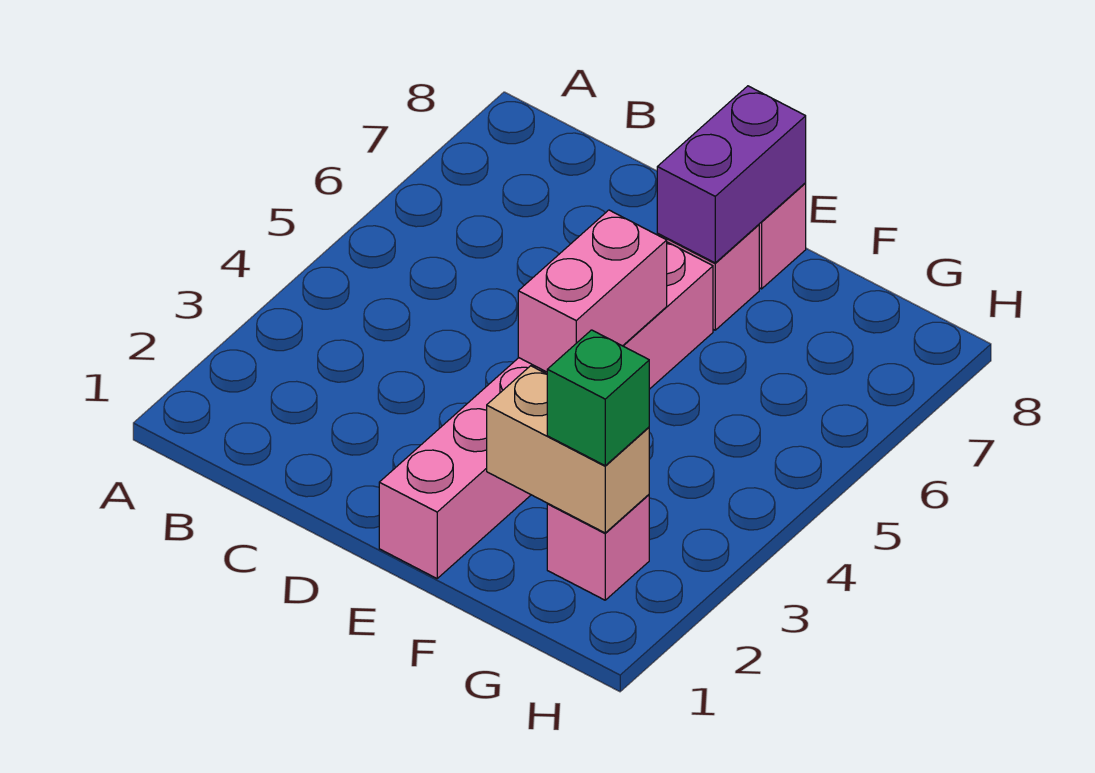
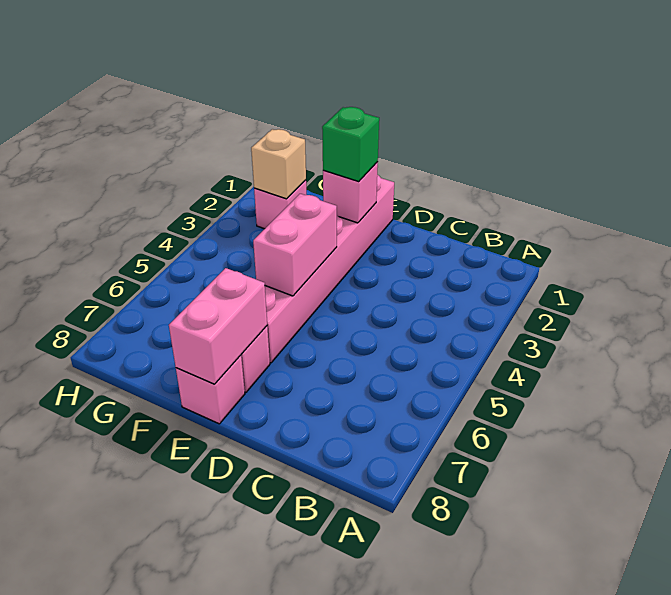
none -> pink 1x1 brick [323,162,378,223]
purple 1x2 brick [657,86,806,263] -> pink 1x2 brick [169,268,267,384]
tan 1x2 brick [487,366,649,533] -> tan 1x1 brick [251,129,306,199]
green 1x1 brick [547,330,649,465] -> green 1x1 brick moved to [322,107,379,181]

